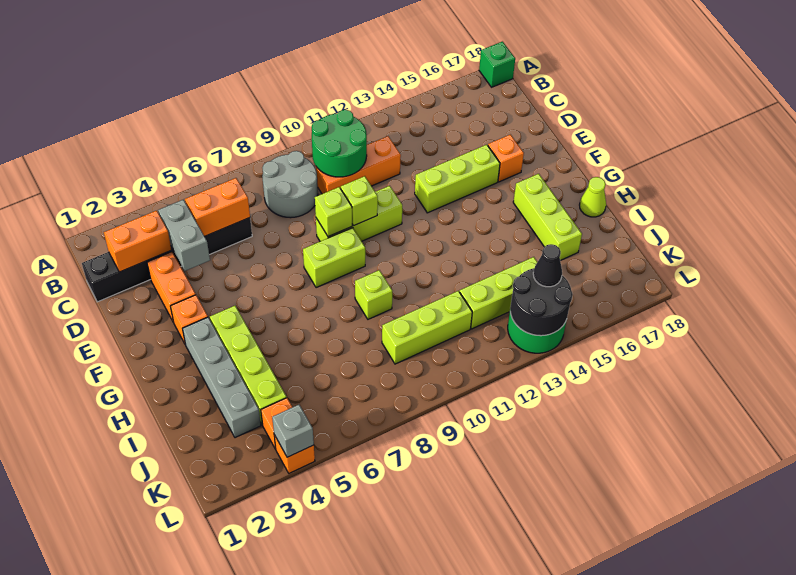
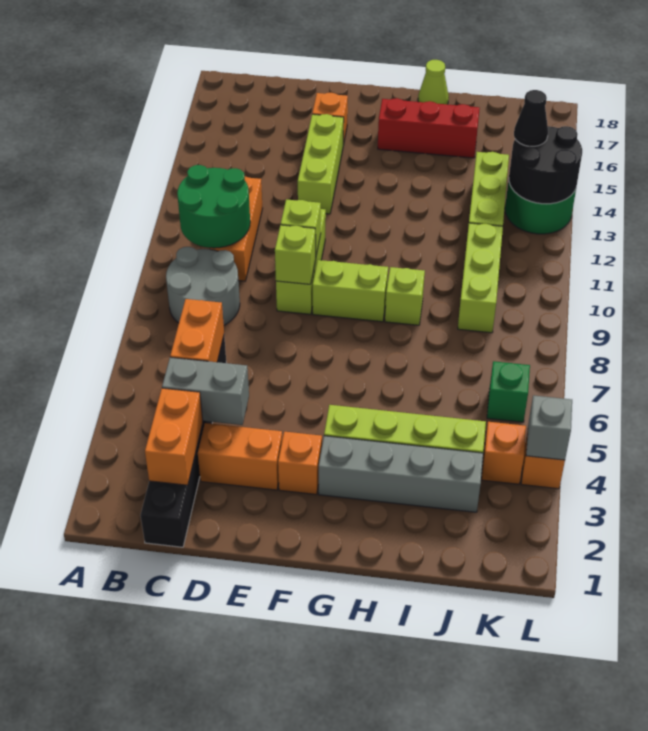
green 1x1 brick [479,42,515,87] -> green 1x1 brick moved to [487,361,530,422]
lime 1x2 brick [303,228,365,288] -> lime 1x2 brick turned to [313,260,388,322]
lime 1x3 brick [513,174,582,261] -> red 1x3 brick [378,98,480,158]

